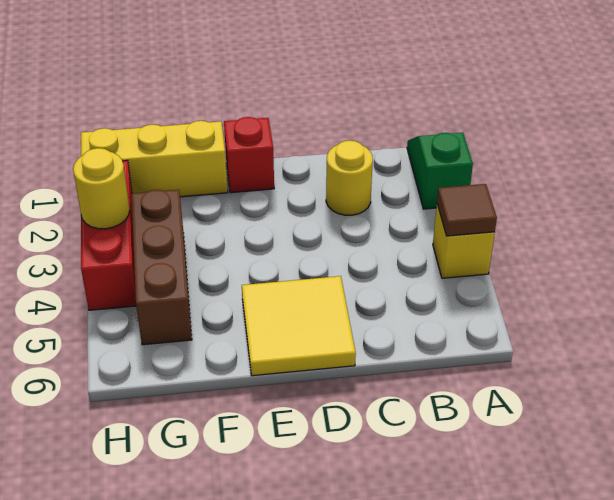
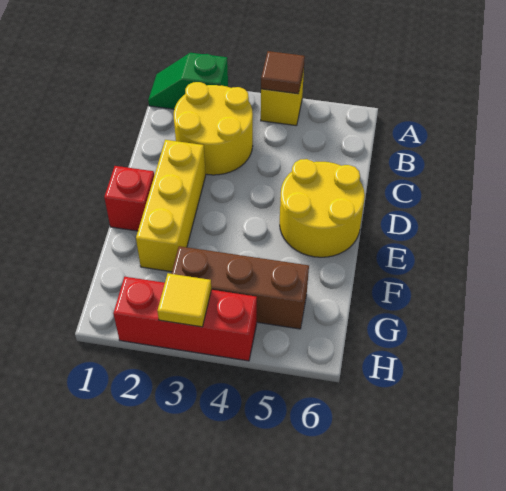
yellow 1x1 round brick [326,140,373,215] -> yellow 2x2 round brick [174,82,253,175]
yellow 2x2 tile [242,276,356,376] -> yellow 2x2 round brick [280,159,365,257]
yellow 1x3 brick [81,121,228,197] -> yellow 1x3 brick moved to [136,140,206,272]
yellow 1x1 round brick [73,148,130,229] -> yellow 1x1 tile [158,273,211,327]

